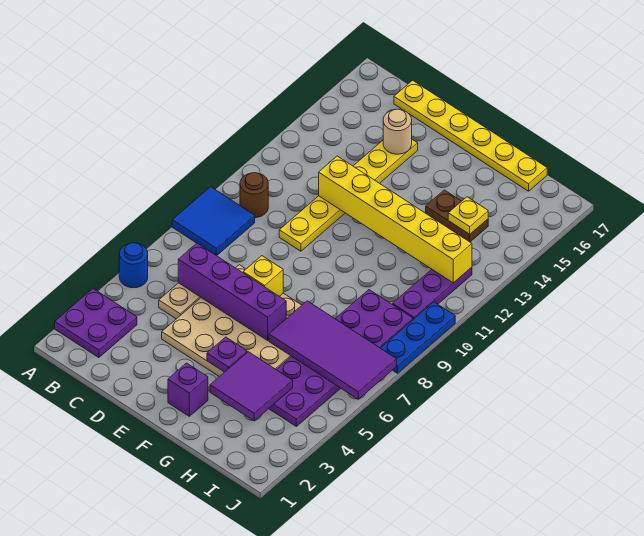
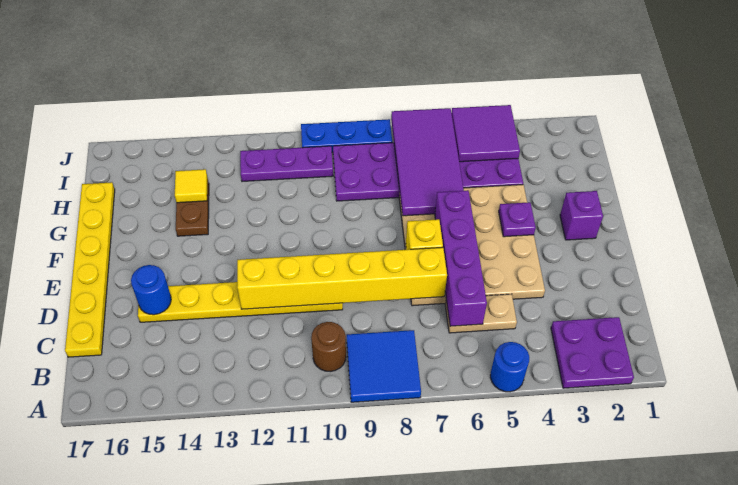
yellow 1x6 brick [319,156,472,283] -> yellow 1x6 brick turned to [237,247,447,309]
tan 1x1 round brick [383,109,412,154] -> blue 1x1 round brick [131,265,171,315]
purple 2x2 tile [210,352,293,421] -> purple 2x2 tile moved to [451,105,520,162]
yellow 1x1 plate [448,197,488,234] -> yellow 1x1 tile [175,169,207,203]

